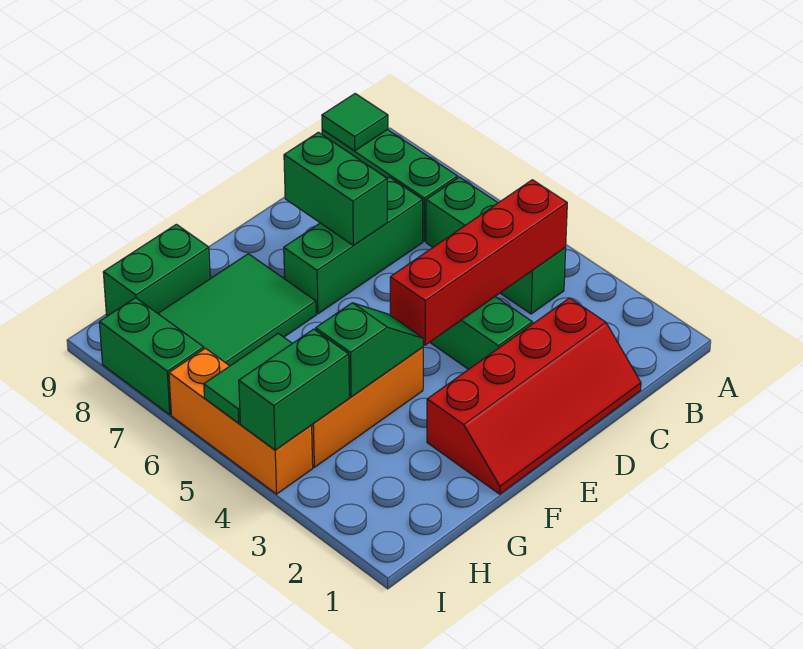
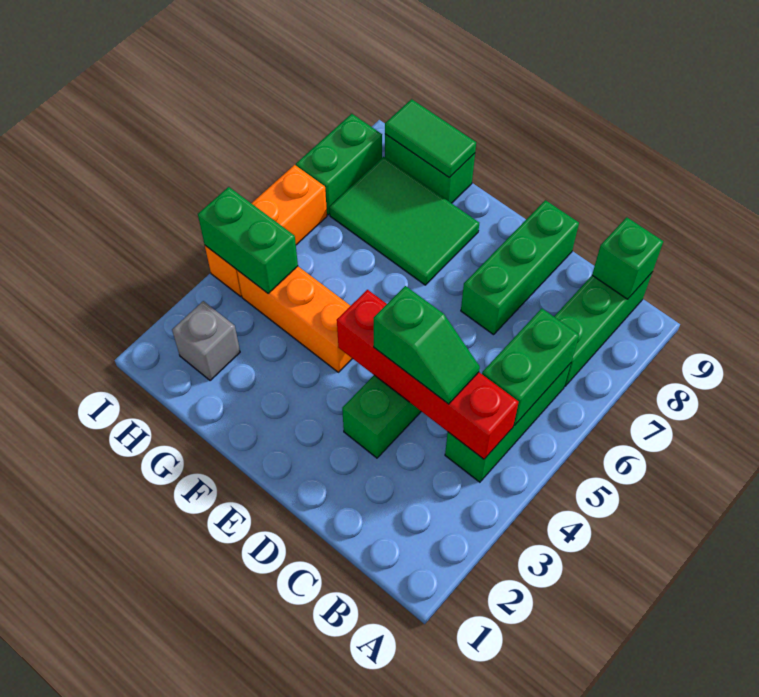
green 1x1 tile [322,94,388,151] -> green 1x1 brick [592,217,663,299]
red 2x4 slope [427,298,641,494] -> none
green 1x3 brick [284,177,423,314] -> green 1x3 brick turned to [461,200,579,335]
green 1x2 brick [284,132,387,246] -> green 1x2 brick moved to [482,308,579,425]
green 1x2 slope [316,303,423,397] -> green 1x2 slope moved to [373,286,480,404]
none -> grey 1x1 brick [172,301,240,381]
green 1x2 tile [204,334,292,423] -> green 1x2 tile moved to [385,99,476,178]

